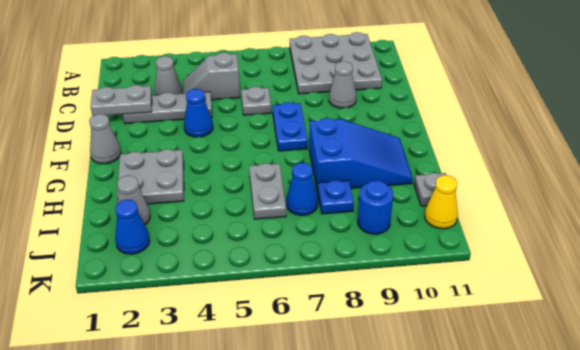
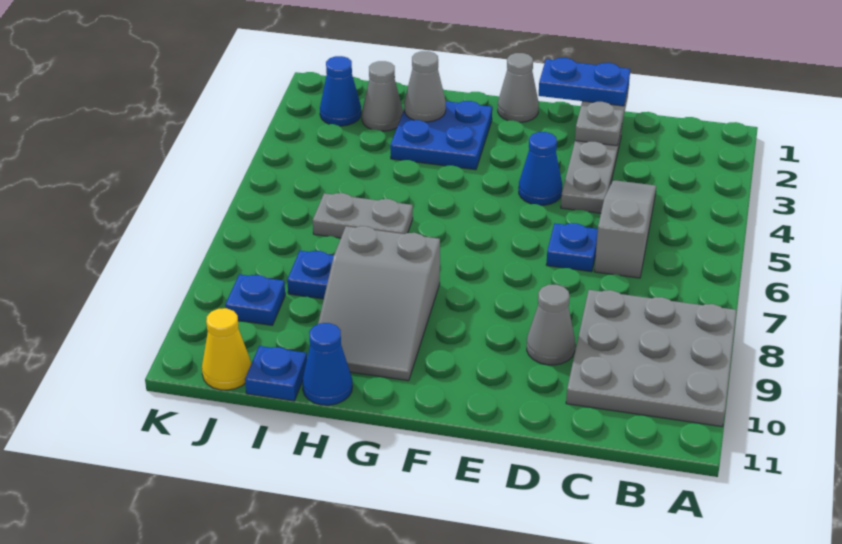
grey 1x1 cone [155,56,182,95] -> grey 1x1 cone moved to [404,51,446,122]
grey 1x2 slope [183,53,240,100] -> grey 1x3 slope [594,180,656,278]
grey 1x1 plate [241,87,271,115] -> blue 1x1 plate [546,223,598,272]
blue 1x2 plate [273,102,308,151] -> blue 1x2 plate moved to [539,58,630,106]
grey 2x2 plate [117,149,184,204] -> blue 2x2 plate [390,101,492,170]
blue 2x3 slope [309,118,413,188] -> grey 2x3 slope [318,226,440,381]
blue 1x1 cone [286,163,318,215] -> blue 1x1 cone moved to [302,323,352,405]
grey 1x1 plate [414,173,446,206] -> blue 1x1 plate [245,346,307,401]
blue 1x1 round brick [358,181,393,234] -> blue 1x1 plate [225,274,285,325]

